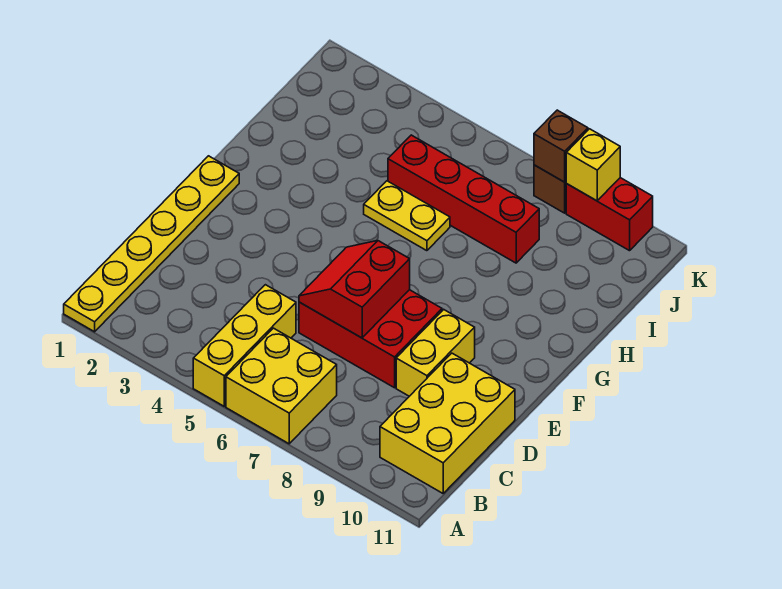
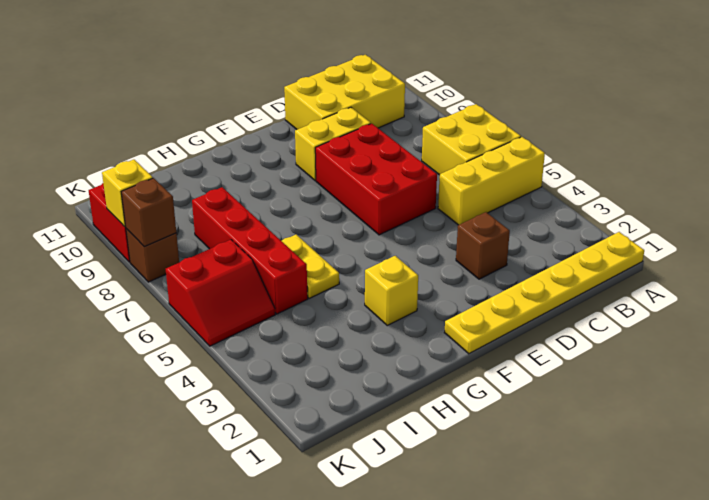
none -> brown 1x1 brick [456,212,510,279]
red 2x2 slope [299,241,410,338] -> red 2x2 slope moved to [166,240,275,346]
none -> yellow 1x1 brick [365,256,418,325]

